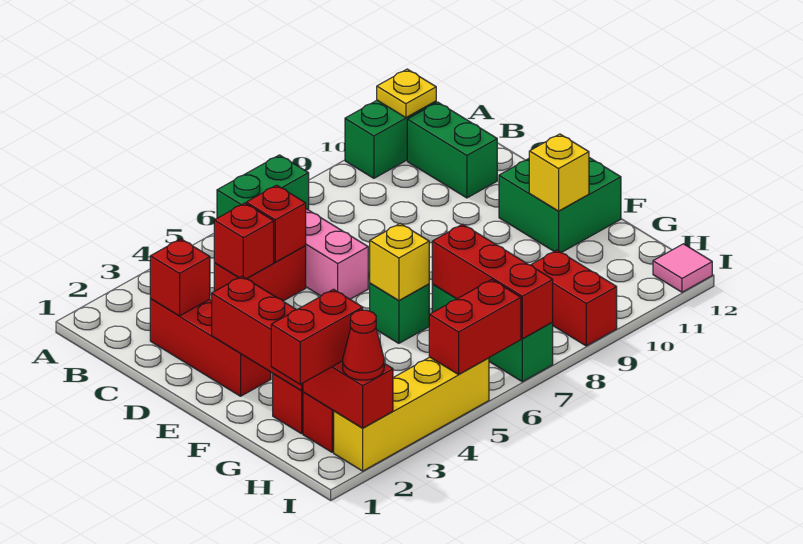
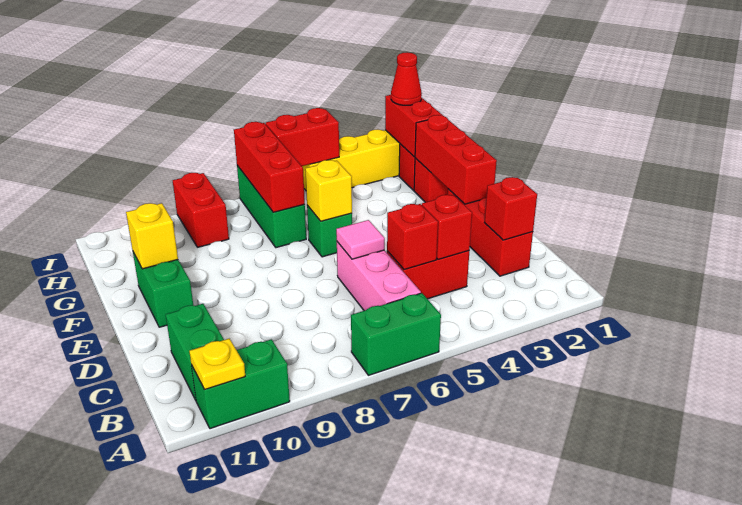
green 2x2 brick [499,158,621,253] -> green 1x2 brick [133,252,193,327]
red 1x2 brick [271,289,363,384] -> none
pink 1x1 tile [653,244,712,292] -> pink 1x1 tile moved to [336,220,385,259]

